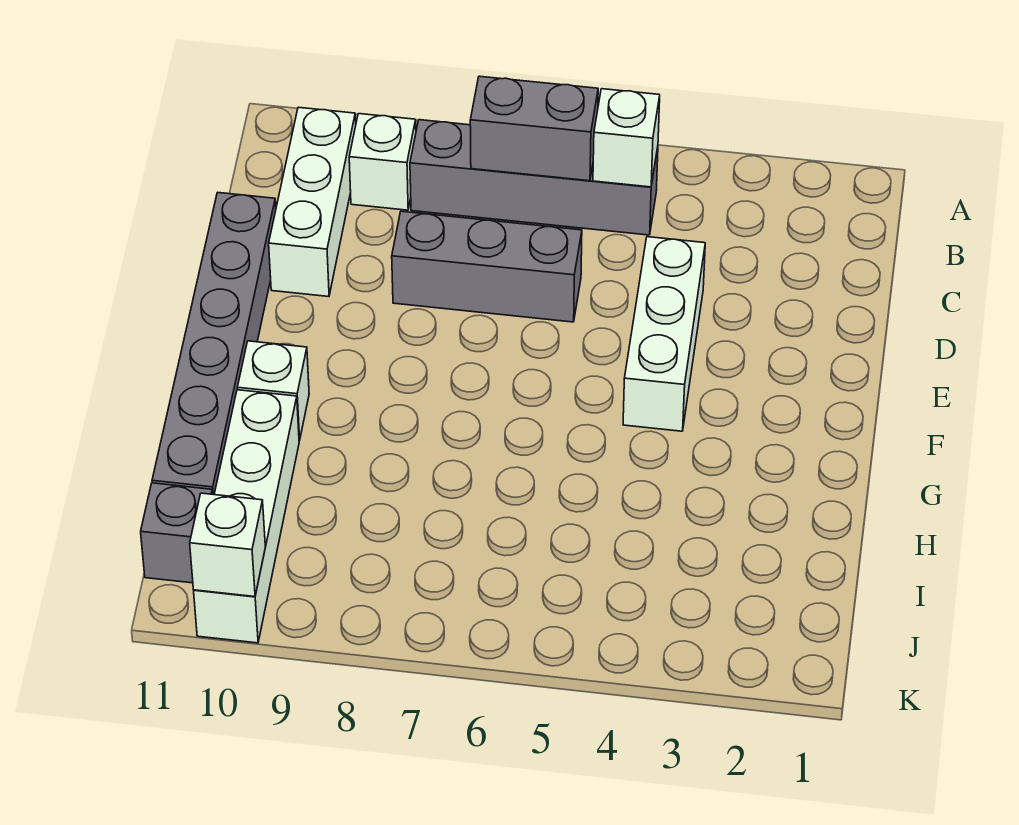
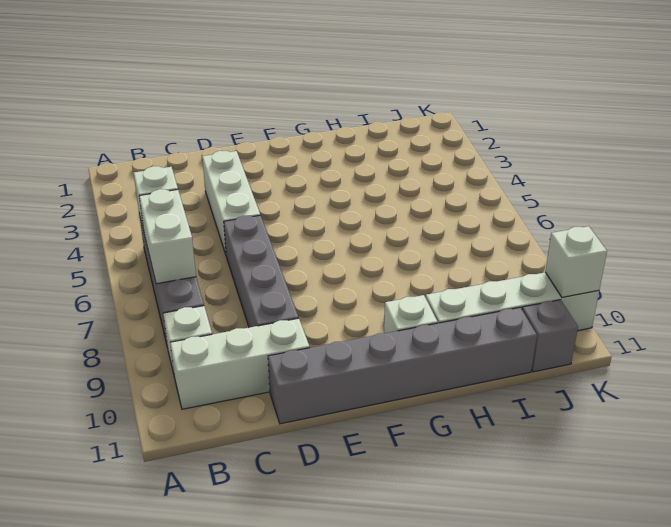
grey 1x2 brick [470,76,598,181] -> white 1x2 brick [139,189,196,284]
white 1x3 brick [623,237,705,431] -> white 1x3 brick turned to [202,151,260,254]
grey 1x3 brick [392,211,582,322] -> grey 1x4 brick [224,215,299,327]

